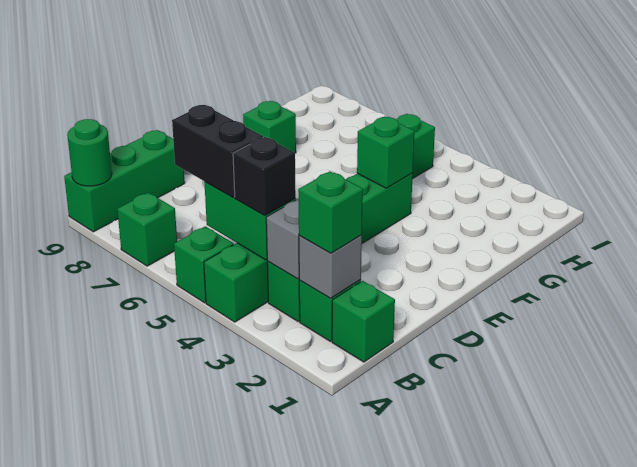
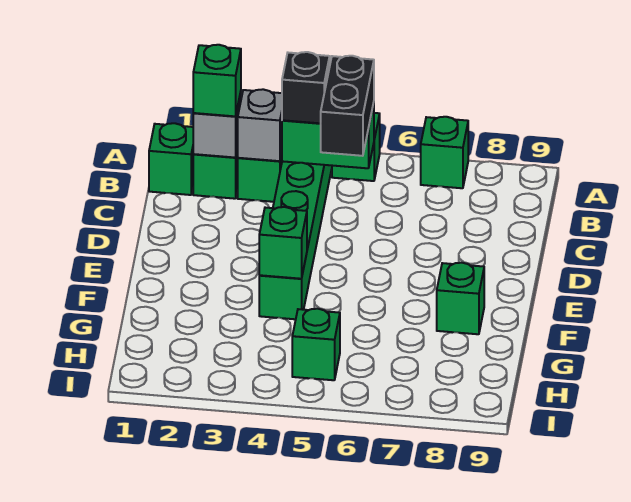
green 1x3 brick [64,130,185,232] -> none
green 1x1 round brick [67,119,112,186] -> none
black 1x2 brick [172,105,263,198] -> black 1x2 brick turned to [321,56,374,156]

